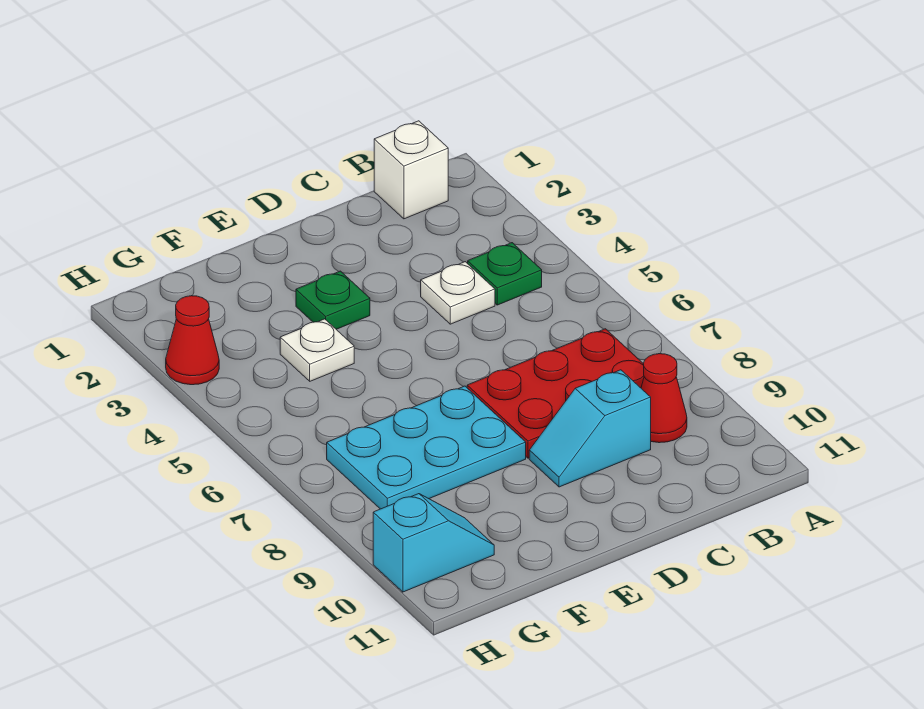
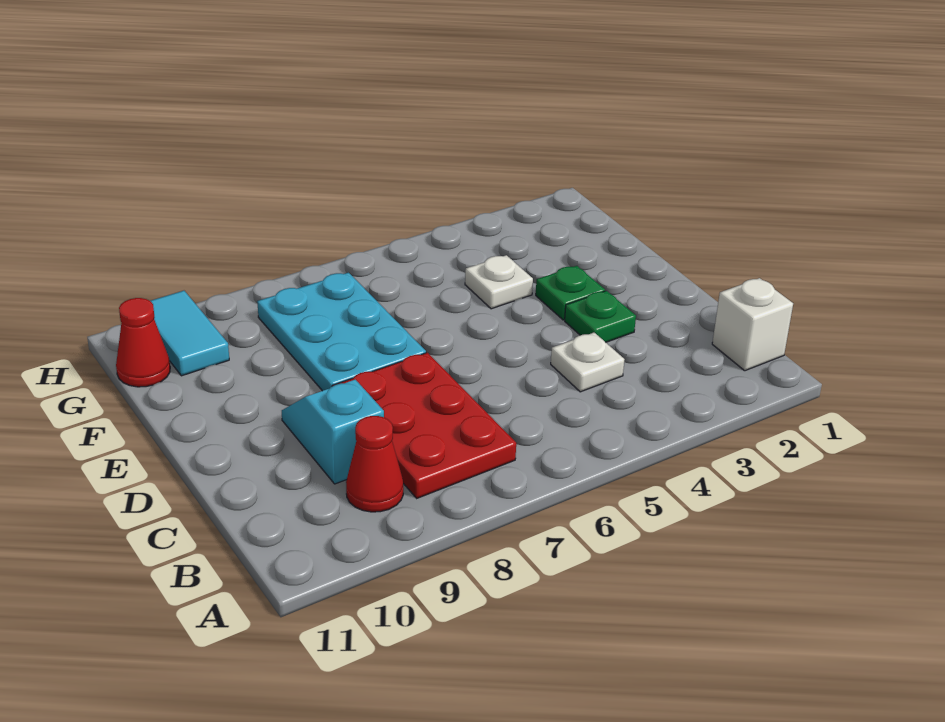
green 1x1 plate [467,243,542,305] -> green 1x1 plate moved to [565,291,636,342]
cyan 1x2 slope [373,494,494,592] -> cyan 1x2 tile [151,291,229,376]
red 1x1 cone [166,296,219,385] -> red 1x1 cone moved to [116,298,170,387]

